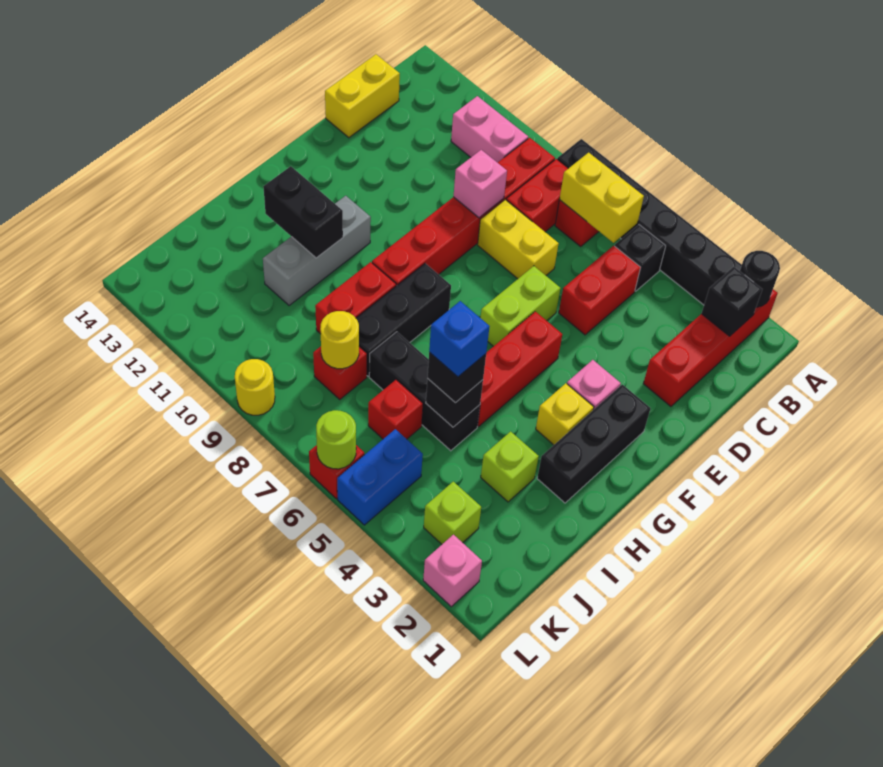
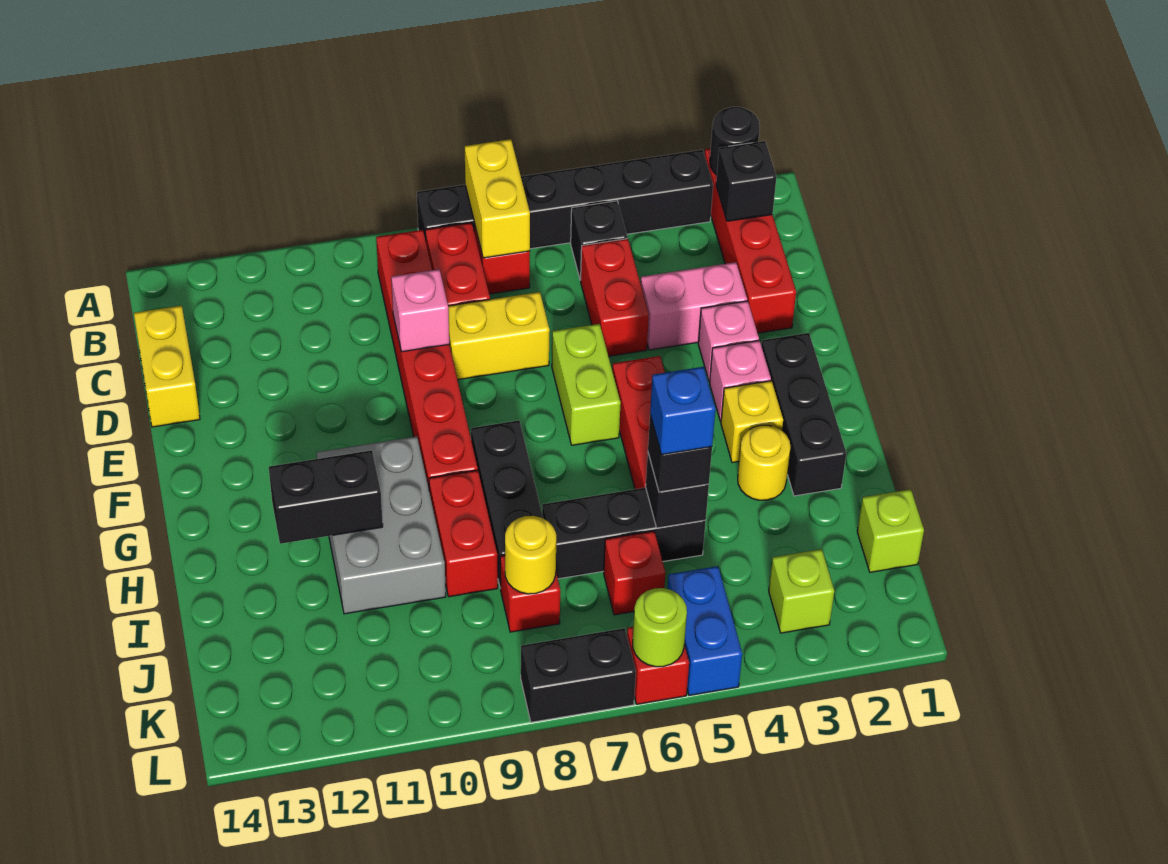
yellow 1x2 brick [560,153,644,243] -> yellow 1x2 brick turned to [465,139,530,258]
pink 1x2 brick [451,96,528,163] -> pink 1x2 brick moved to [641,262,747,350]
grey 1x3 brick [263,196,371,306] -> grey 2x3 brick [317,436,446,614]
lime 1x1 brick [481,431,539,502] -> lime 1x1 brick moved to [857,489,924,572]
pink 1x1 brick [423,534,482,607] -> pink 1x1 brick moved to [698,301,759,382]
none -> black 1x2 brick [521,628,636,722]
yellow 1x1 round brick [235,359,275,415] -> yellow 1x1 round brick moved to [738,425,791,500]

